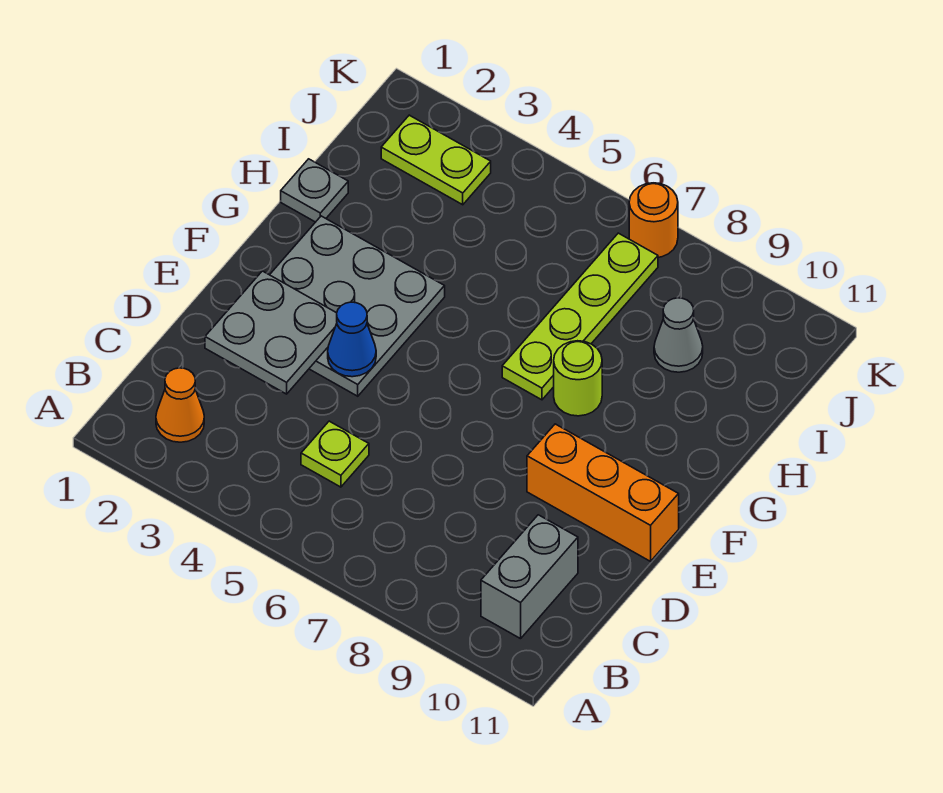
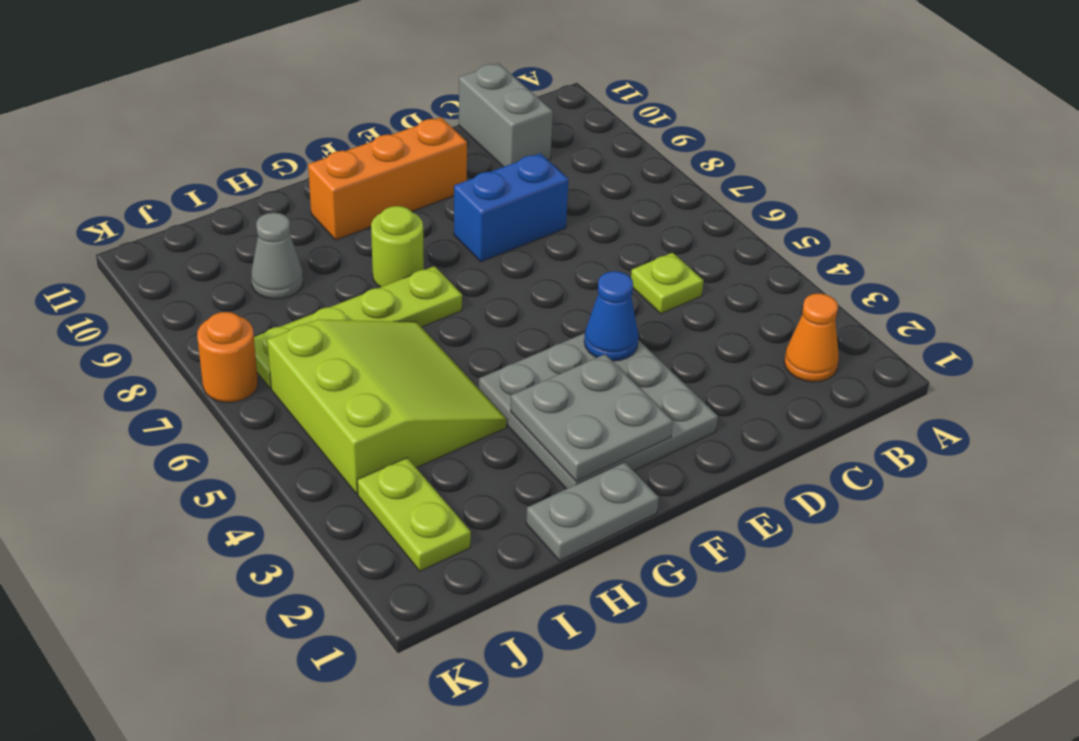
grey 1x2 brick [481,515,578,639] -> grey 1x2 brick turned to [459,63,553,167]
grey 2x2 plate [205,271,337,394] -> grey 2x2 plate moved to [511,354,673,481]
none -> blue 1x2 brick [454,153,569,262]
orange 1x3 brick [527,424,679,561] -> orange 1x3 brick turned to [308,117,467,240]
grey 1x1 plate [281,159,348,222] -> grey 1x2 plate [526,462,659,561]
none -> lime 3x3 slope [267,319,506,494]

